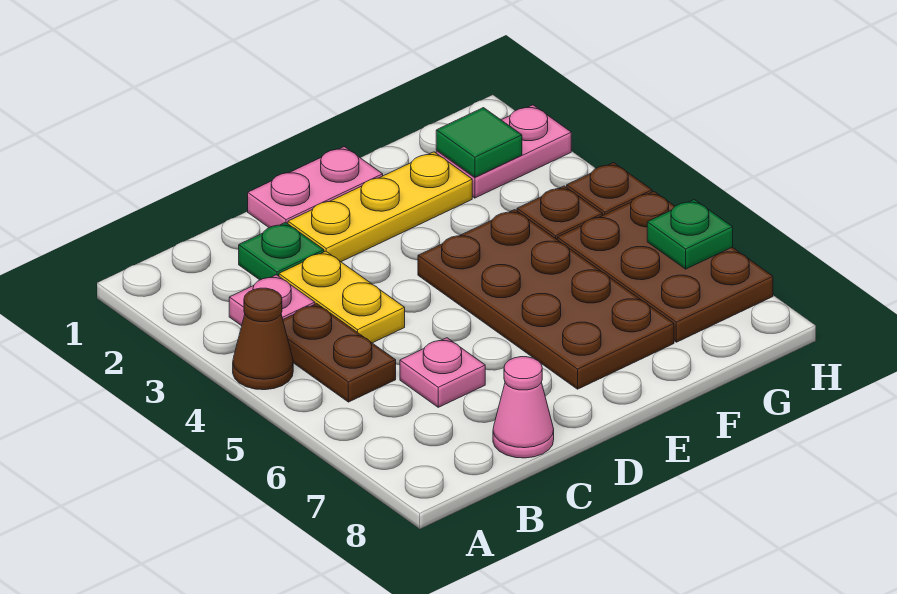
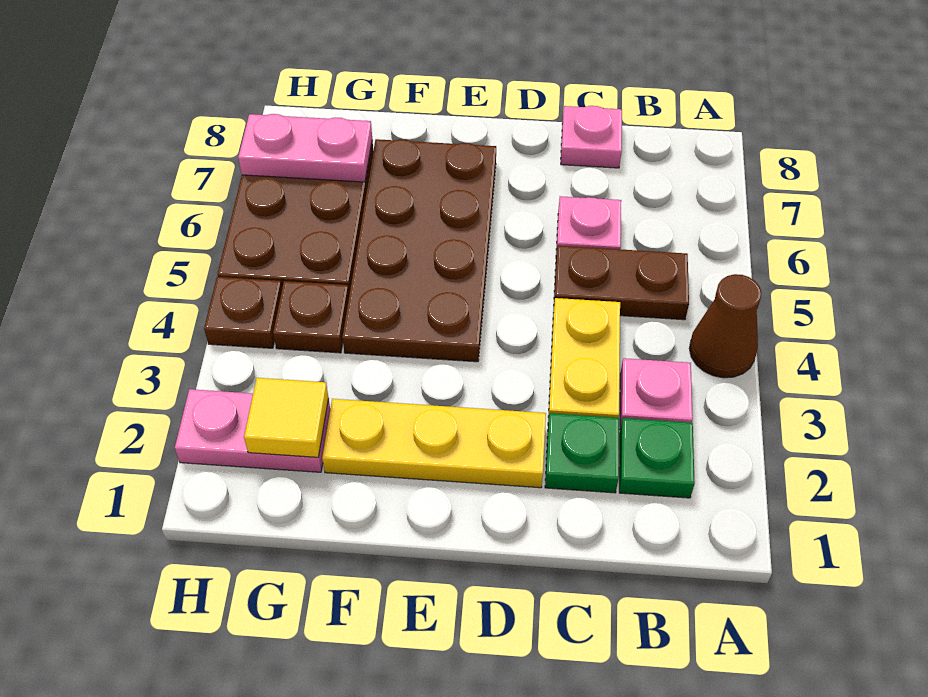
brown 1x2 plate [283,304,396,402] -> brown 1x2 plate turned to [554,246,689,320]
pink 1x1 cone [493,357,554,458] -> pink 1x1 plate [561,106,622,168]
pink 1x2 plate [248,147,383,228] -> pink 1x2 plate moved to [238,114,372,182]
green 1x1 tile [436,108,522,177] -> yellow 1x1 tile [244,378,329,457]
green 1x1 plate [647,199,733,269] -> green 1x1 plate moved to [619,418,695,498]

